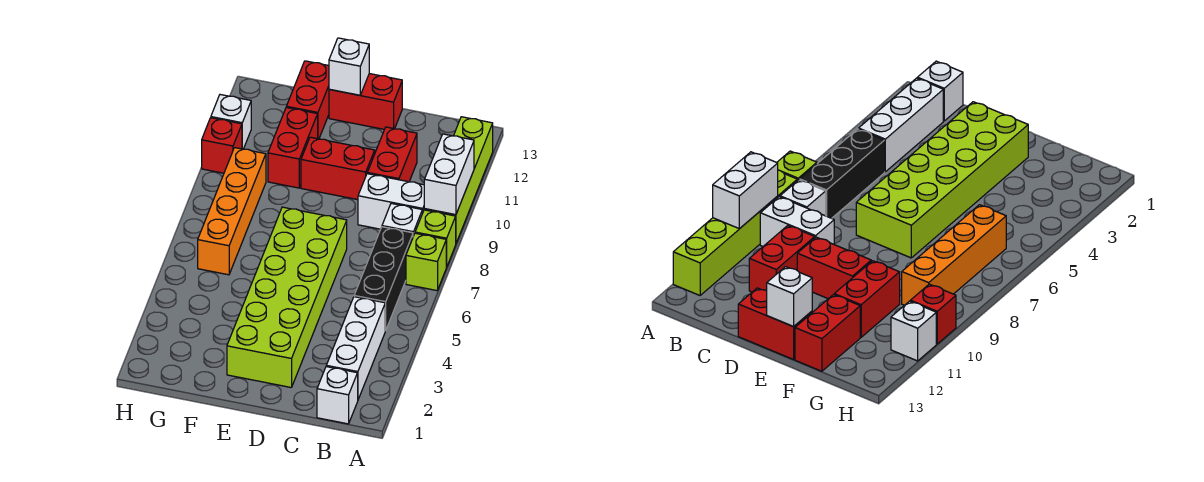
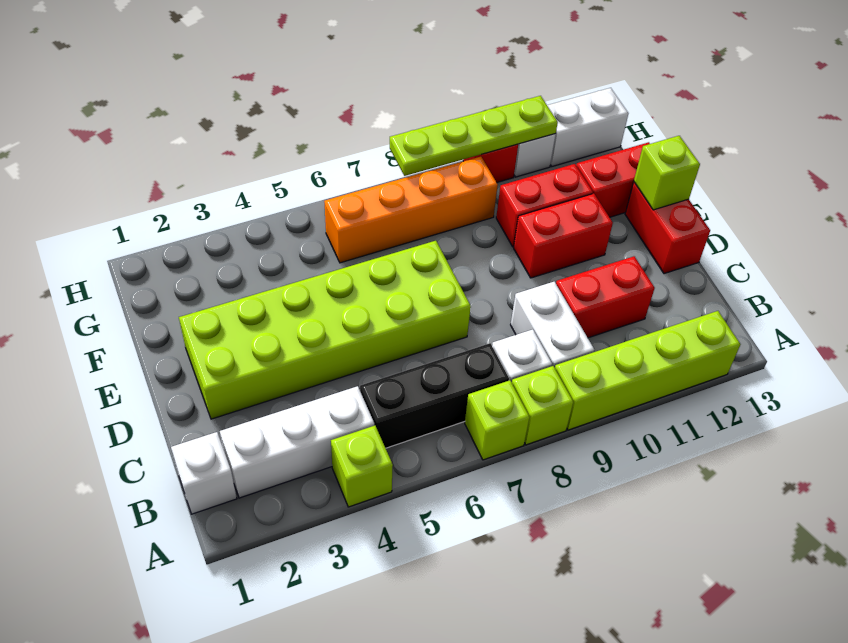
none -> lime 1x1 brick [331,425,393,507]
white 1x2 brick [424,134,474,215] -> white 1x2 brick moved to [547,88,628,166]
red 1x2 brick [301,137,375,200] -> red 1x2 brick turned to [514,194,613,278]
white 1x1 brick [329,38,369,95] -> lime 1x1 brick [634,136,700,210]
none -> lime 1x4 plate [390,96,558,176]

